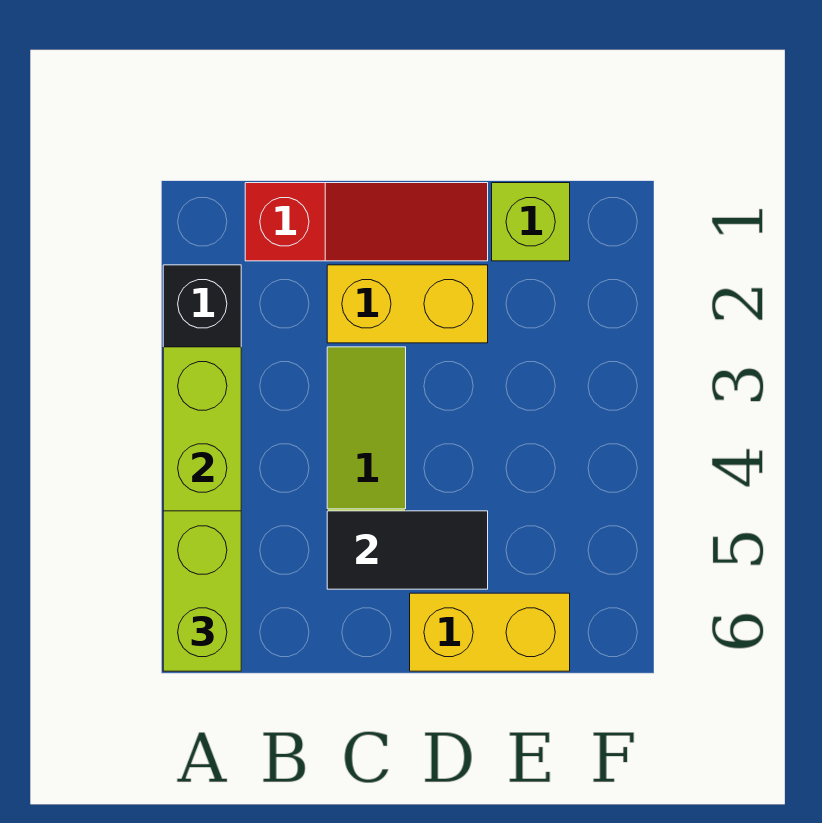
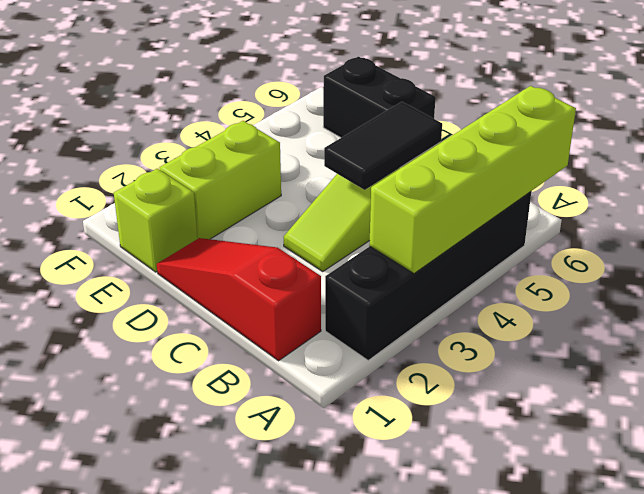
lime 1x2 brick [163,511,241,671] -> lime 1x2 brick moved to [159,121,281,239]
yellow 1x2 brick [327,265,488,343] -> none
black 1x2 tile [327,511,488,589] -> black 1x2 tile turned to [324,102,442,190]
yellow 1x2 brick [410,593,570,671] -> black 1x2 brick [323,57,436,138]

